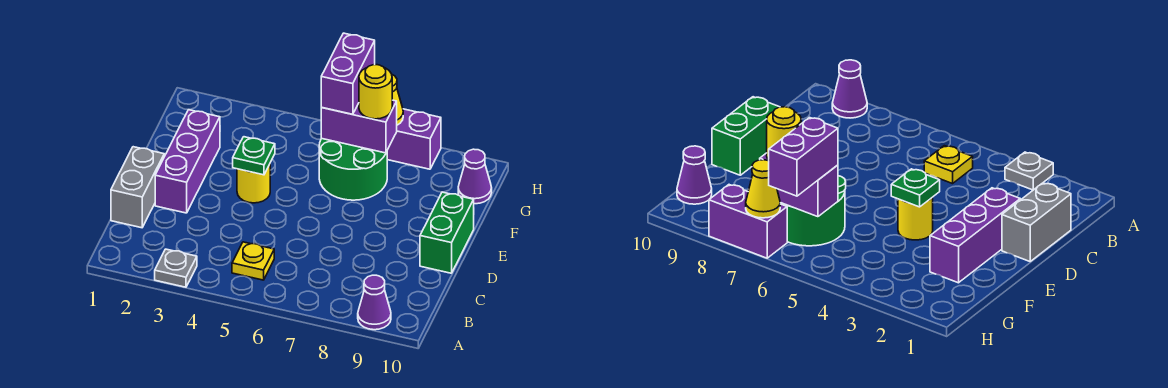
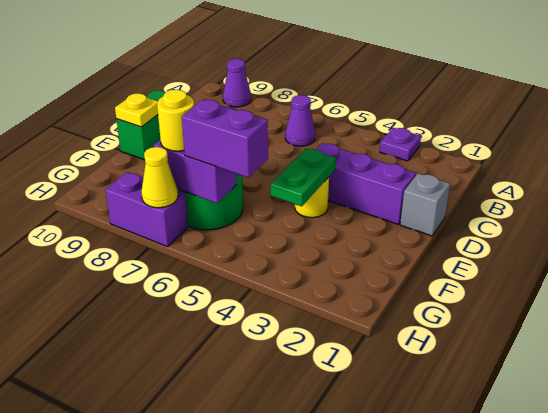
grey 1x1 plate [155,249,197,287] -> purple 1x1 plate [380,128,421,161]
yellow 1x1 plate [232,242,274,280] -> yellow 1x1 plate moved to [115,93,158,127]
grey 1x2 brick [111,147,164,228] -> grey 1x1 brick [400,173,450,236]
purple 1x3 brick [155,110,220,213] -> purple 1x3 brick turned to [316,143,416,225]
green 1x1 plate [233,137,275,175] -> green 1x2 plate [270,148,336,206]
purple 1x2 brick [321,33,375,114] -> purple 1x2 brick turned to [182,100,268,177]
purple 1x1 cone [458,149,492,204] -> purple 1x1 cone moved to [285,95,315,146]

